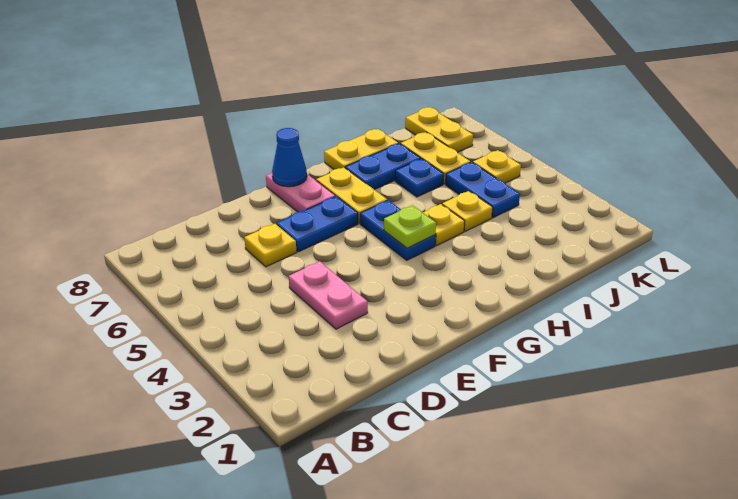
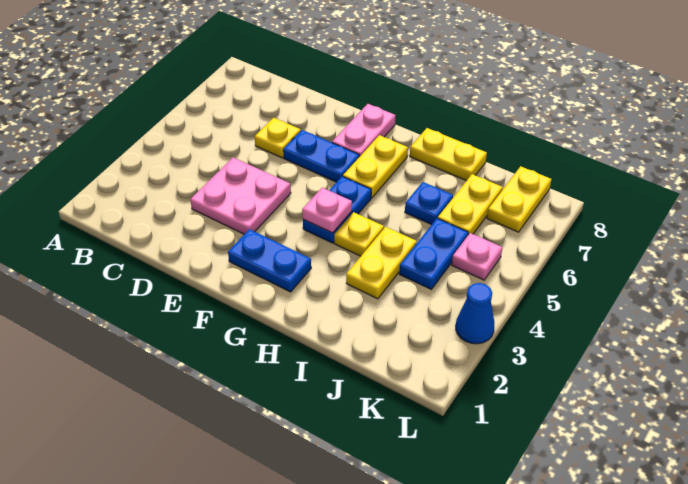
pink 1x2 plate [289,261,368,329] -> pink 2x2 plate [190,158,291,234]
blue 1x1 cone [272,128,307,187] -> blue 1x1 cone moved to [456,283,494,344]
lime 1x1 plate [384,205,436,248] -> pink 1x1 plate [302,188,352,233]
blue 1x2 plate [345,143,421,190] -> blue 1x2 plate moved to [228,229,311,292]
yellow 1x1 plate [442,191,493,231] -> yellow 1x2 plate [346,227,417,299]
yellow 1x1 plate [473,150,521,183] -> pink 1x1 plate [452,233,502,280]

